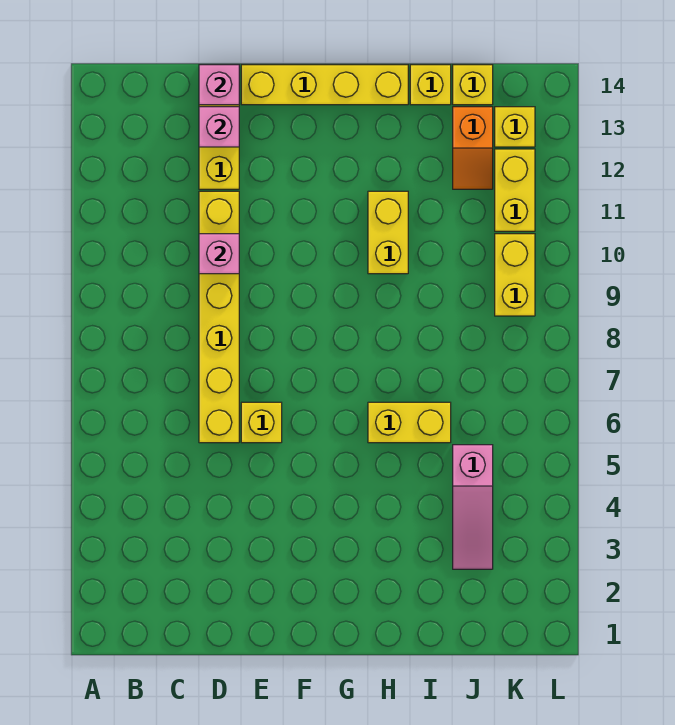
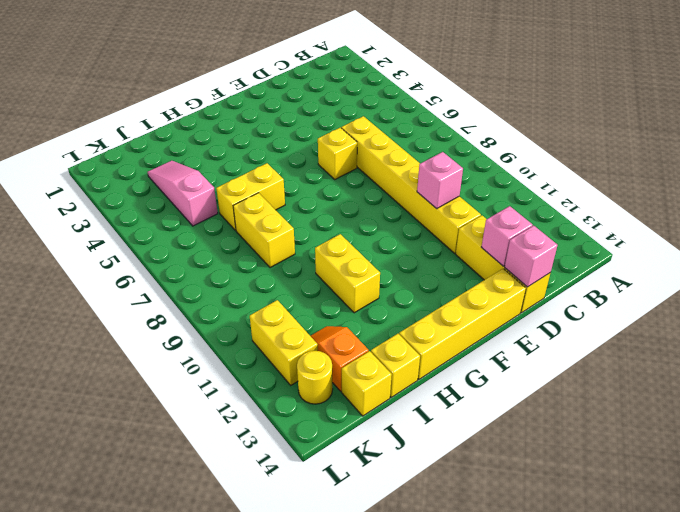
yellow 1x2 brick [495,234,535,316] -> yellow 1x2 brick moved to [233,193,295,268]
yellow 1x1 brick [495,107,535,147] -> yellow 1x1 round brick [297,351,333,404]

